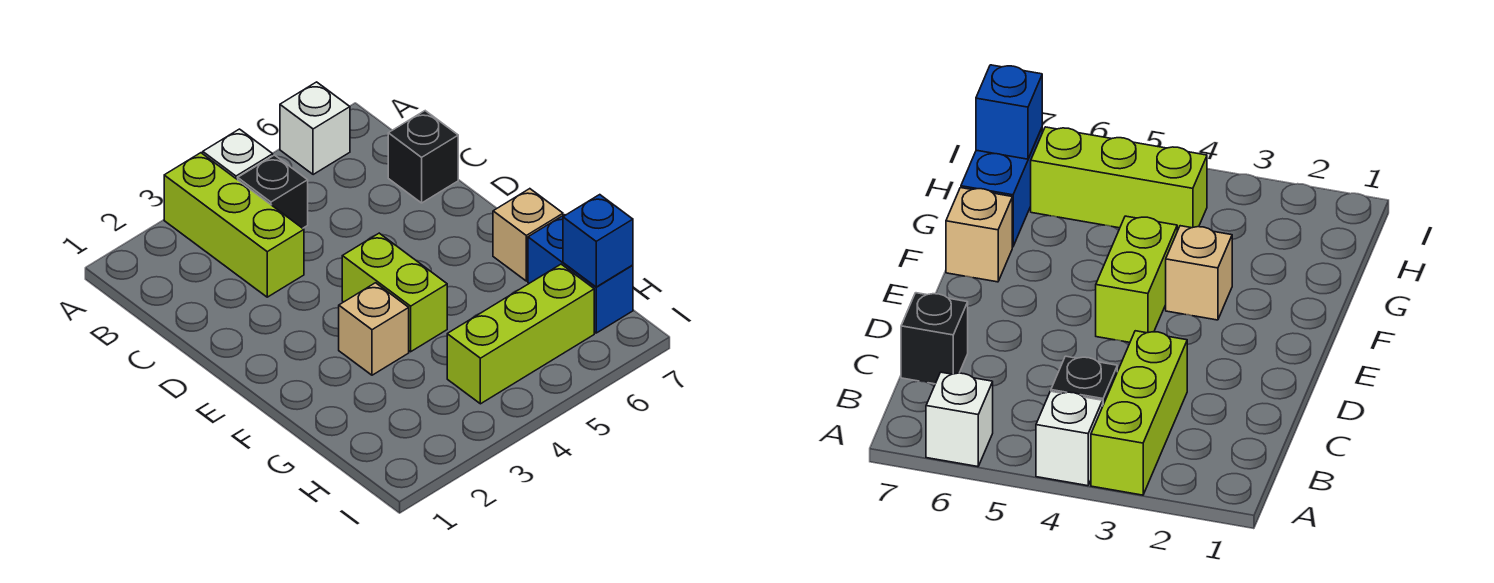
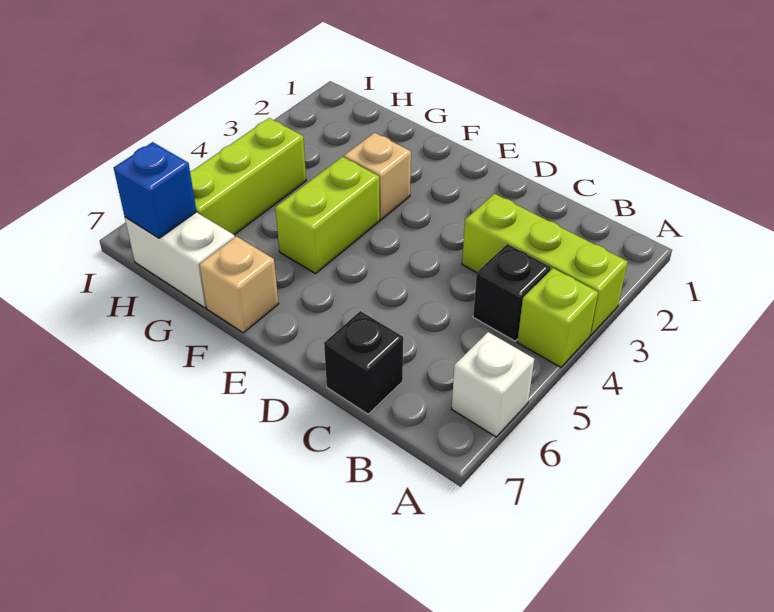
white 1x1 brick [203,129,273,180] -> lime 1x1 brick [517,268,598,367]
lime 1x2 brick [342,233,447,352] -> lime 1x2 brick turned to [275,157,380,274]
blue 1x2 brick [528,215,633,333] -> white 1x2 brick [125,212,235,308]

